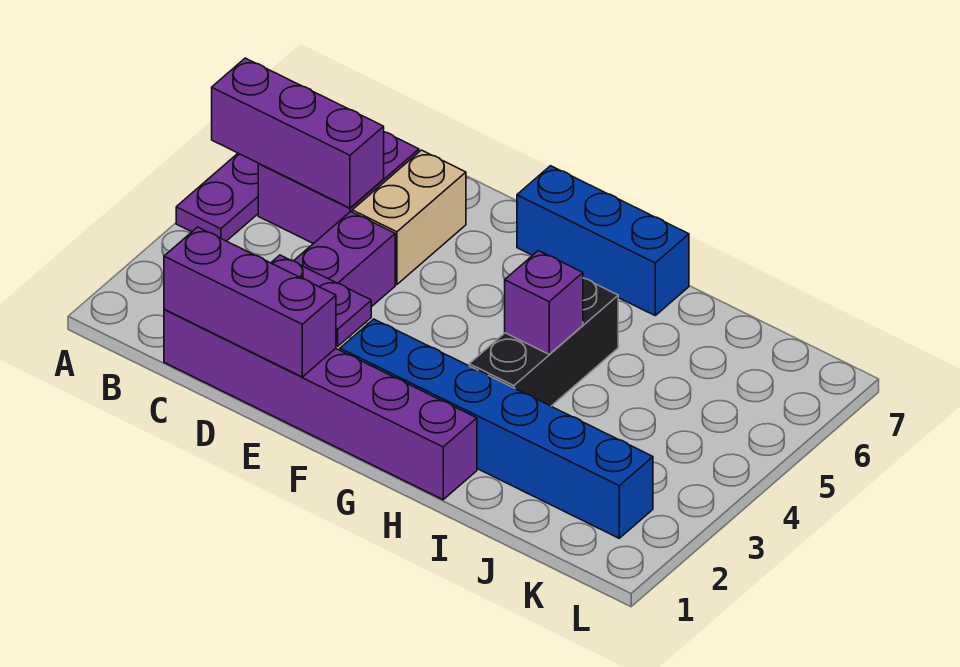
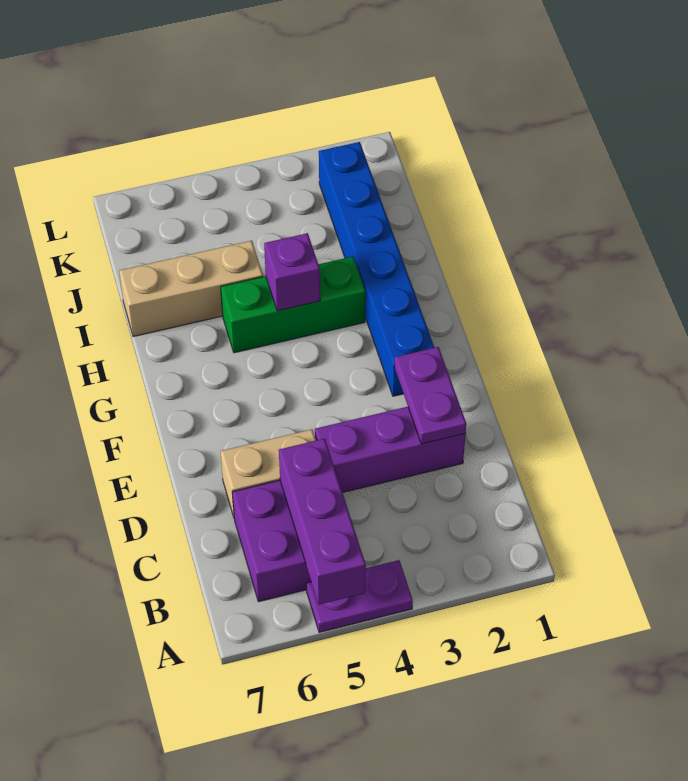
purple 1x6 brick [164,309,477,500] -> none
purple 1x3 brick [164,227,336,377] -> none
blue 1x3 brick [517,166,689,315] -> none
black 1x3 brick [469,278,618,406] -> green 1x3 brick [221,257,365,353]
none -> tan 1x3 brick [119,241,263,337]

